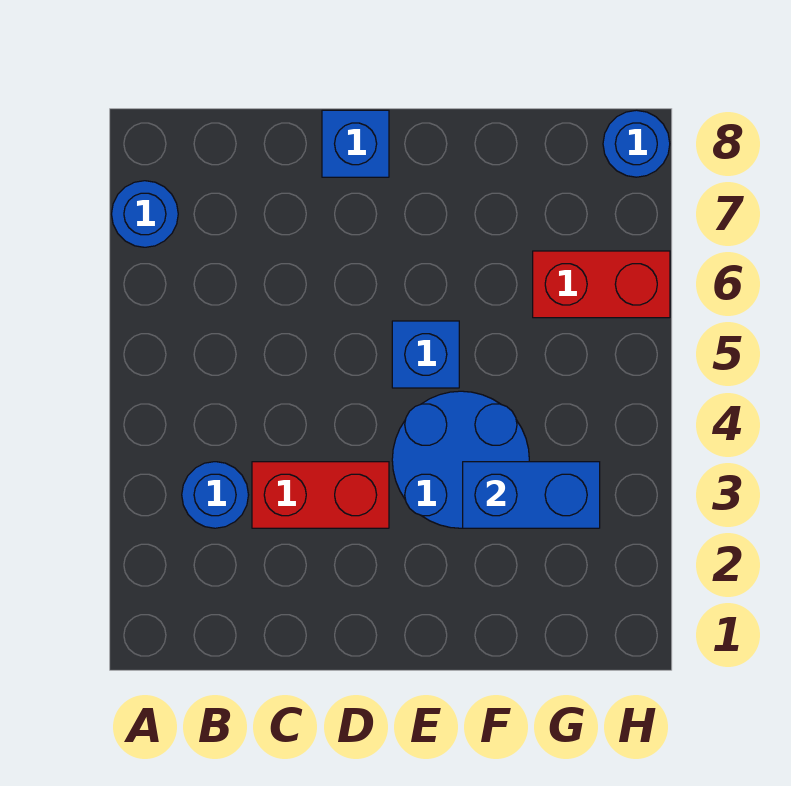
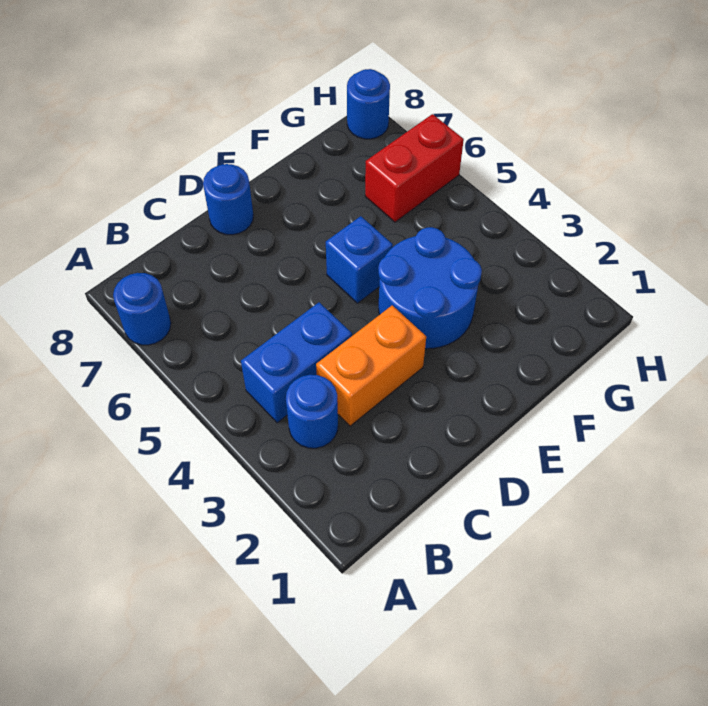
red 1x2 brick [252,462,389,528] -> orange 1x2 brick [316,305,426,426]
blue 1x1 brick [322,110,389,177] -> blue 1x1 round brick [203,164,253,235]
blue 1x2 brick [463,462,600,528] -> blue 1x2 brick moved to [241,302,352,423]

